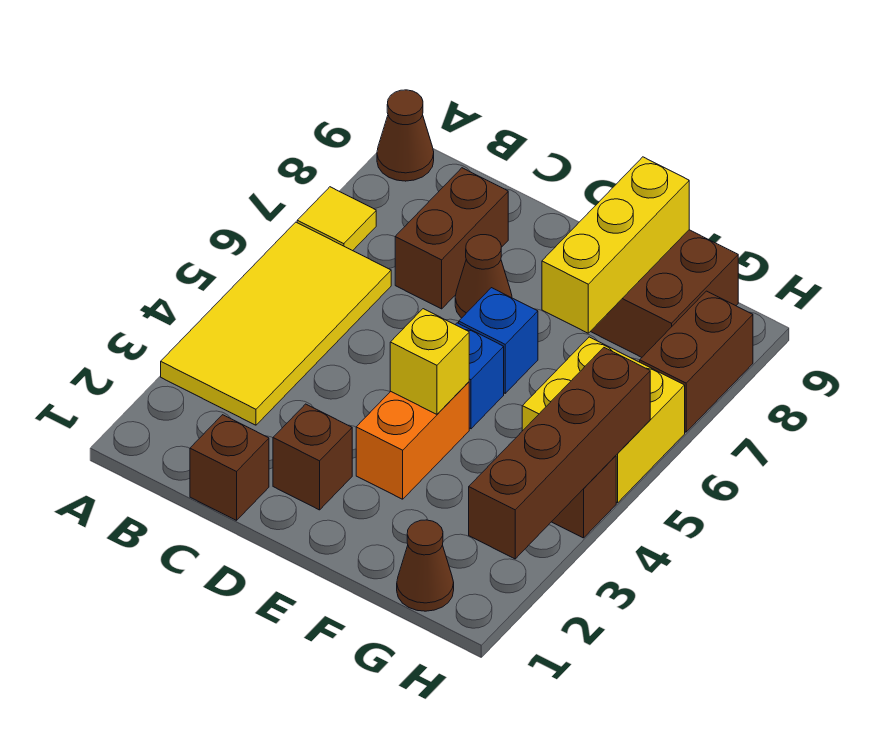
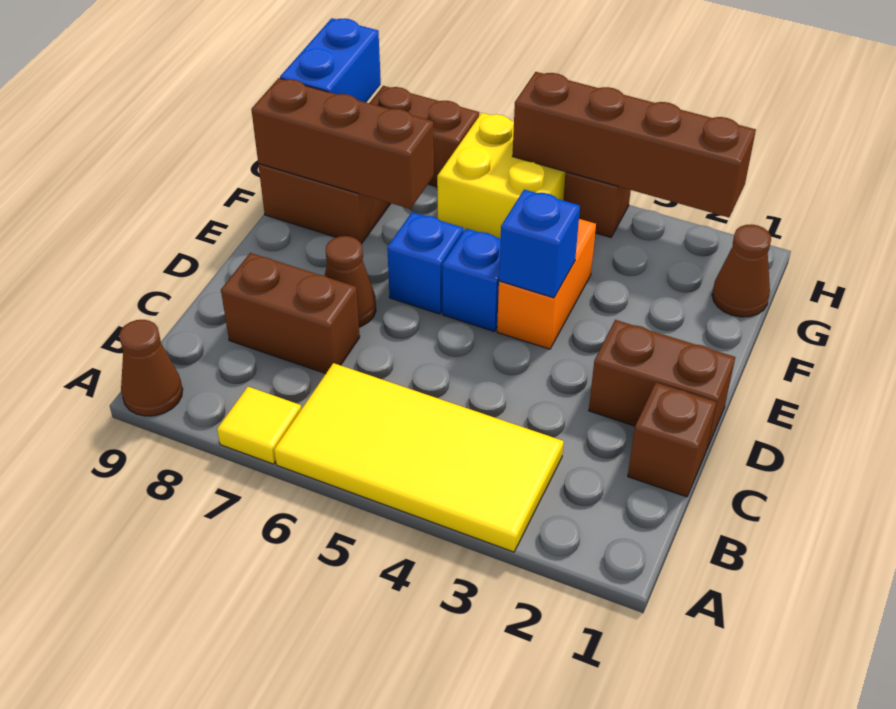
brown 1x1 brick [273,404,352,510] -> brown 1x2 brick [589,320,735,448]
orange 1x2 brick [356,382,469,499] -> orange 1x2 brick turned to [497,219,596,349]
yellow 1x1 brick [390,309,469,414] -> blue 1x1 brick [499,189,580,298]
yellow 1x3 brick [542,157,689,333] -> brown 1x3 brick [251,78,434,209]
none -> blue 1x2 brick [280,18,381,102]

